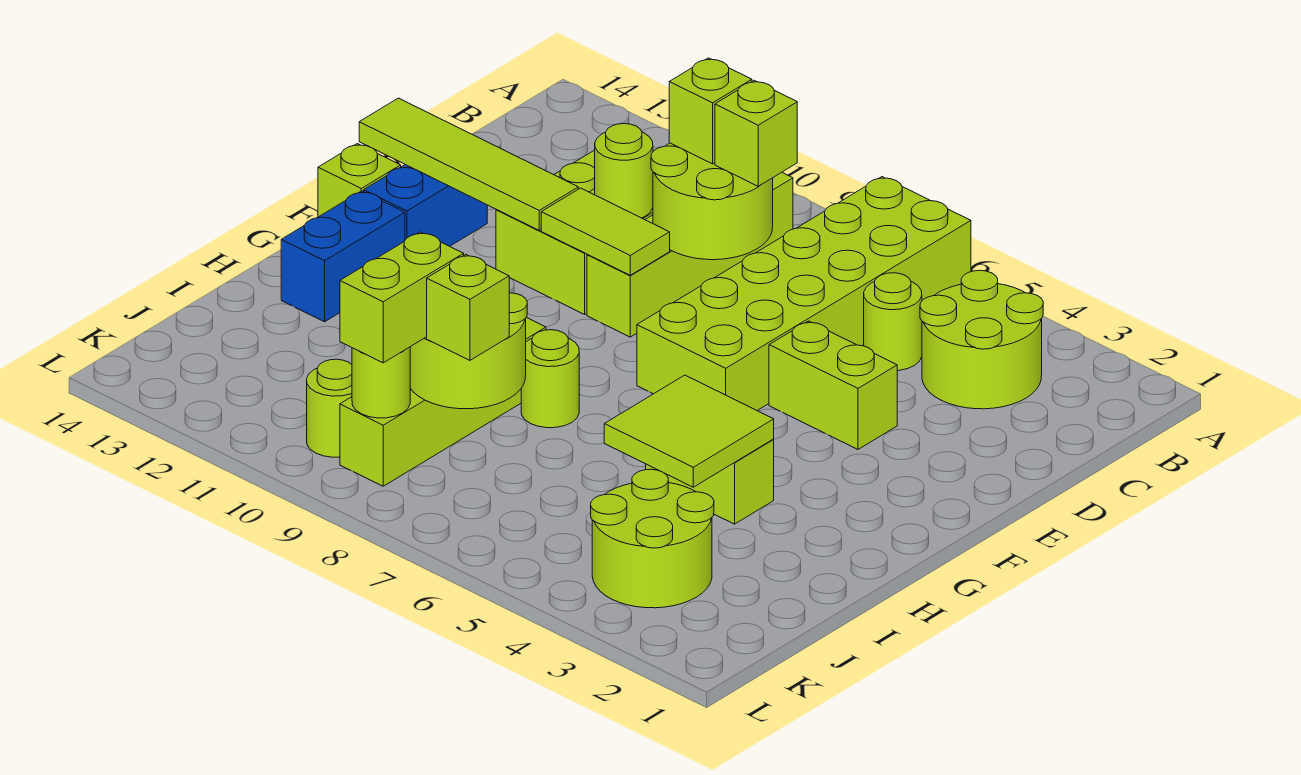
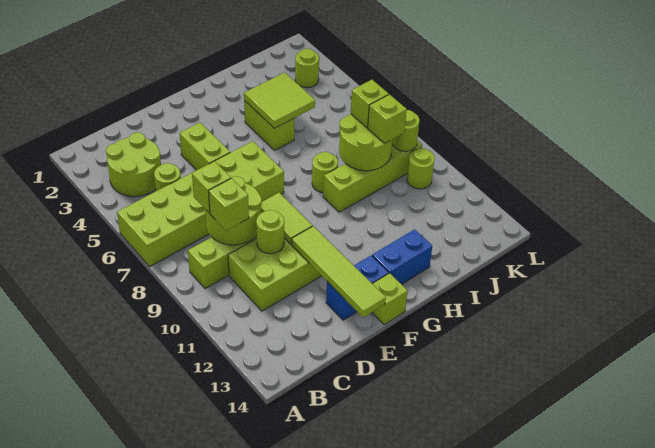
lime 2x2 round brick [591,469,714,608] -> lime 1x1 round brick [295,49,319,88]
lime 1x2 brick [340,232,464,363] -> lime 1x1 brick [368,95,407,143]

